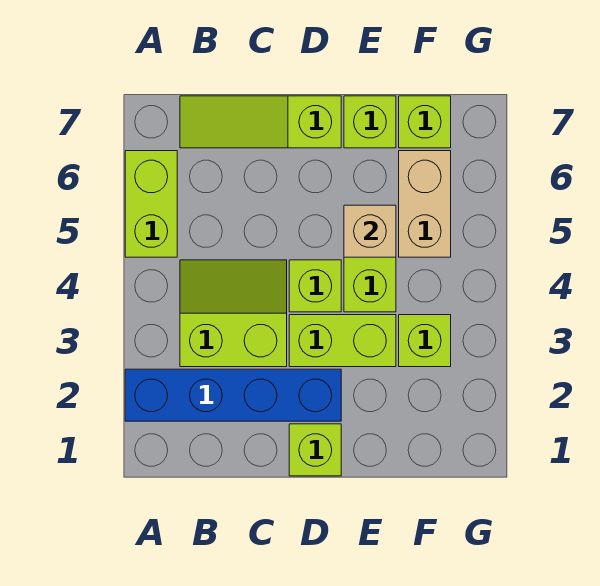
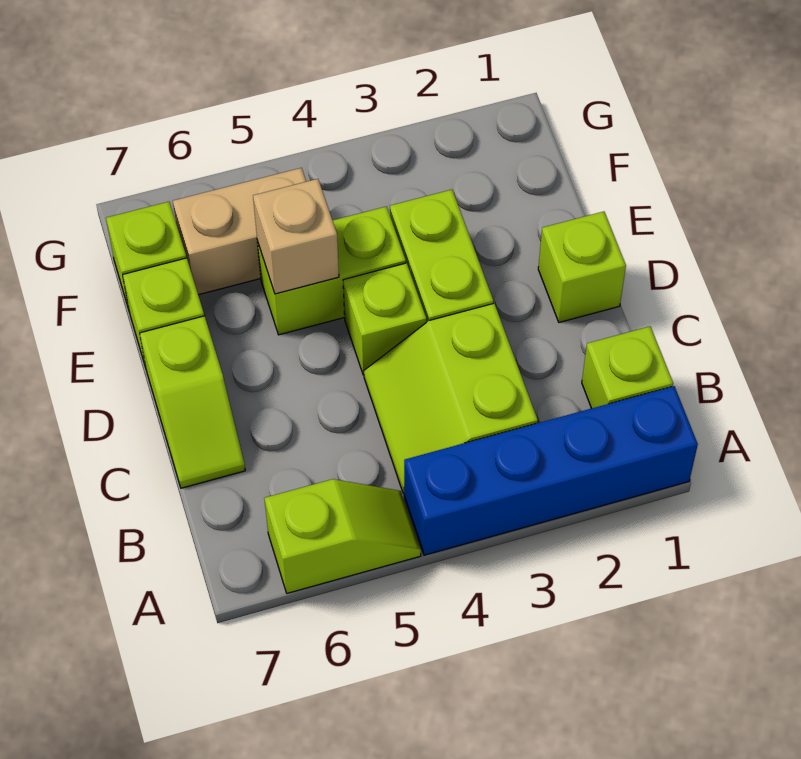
blue 1x4 brick [125,369,341,421] -> blue 1x4 brick turned to [404,386,698,555]
lime 1x2 brick [125,151,177,257] -> lime 1x2 slope [264,479,421,593]
lime 1x3 slope [180,96,341,148] -> lime 1x2 slope [140,316,245,488]
lime 1x1 brick [399,315,451,367] -> lime 1x1 brick moved to [582,327,673,408]

